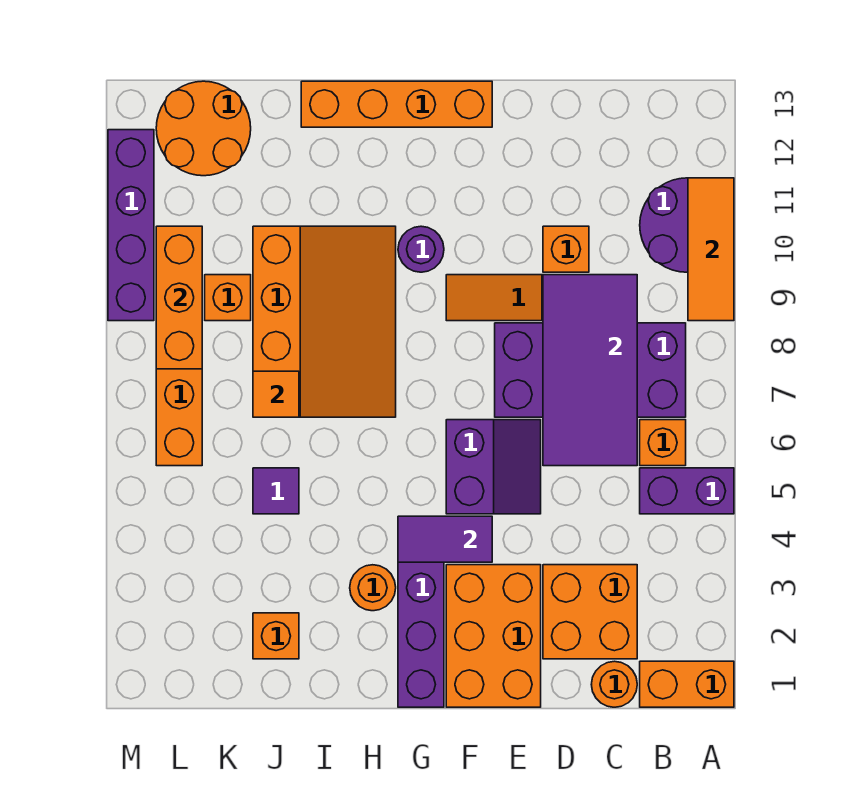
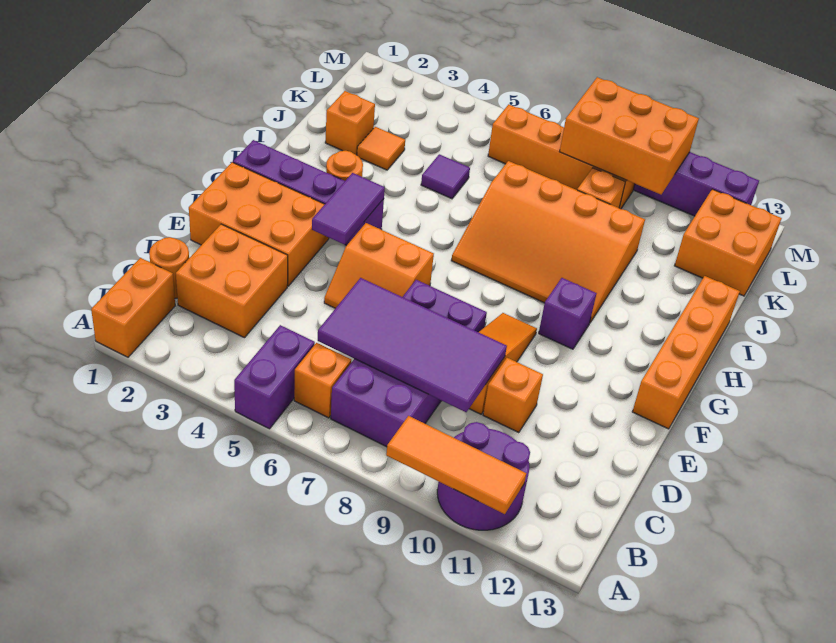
purple 2x2 slope [446,420,541,514] -> orange 2x2 slope [324,223,434,308]
purple 1x1 round brick [398,226,444,272] -> purple 1x1 brick [539,278,596,349]
orange 1x1 tile [253,371,299,417] -> orange 1x1 tile moved to [357,127,405,170]
orange 2x2 round brick [156,81,251,176] -> orange 2x2 brick [675,189,782,296]
orange 1x3 brick [156,226,202,369] -> orange 2x3 brick [560,77,699,194]

